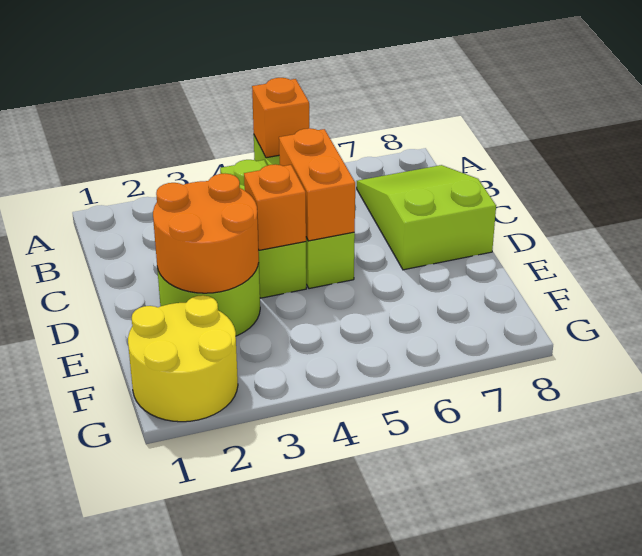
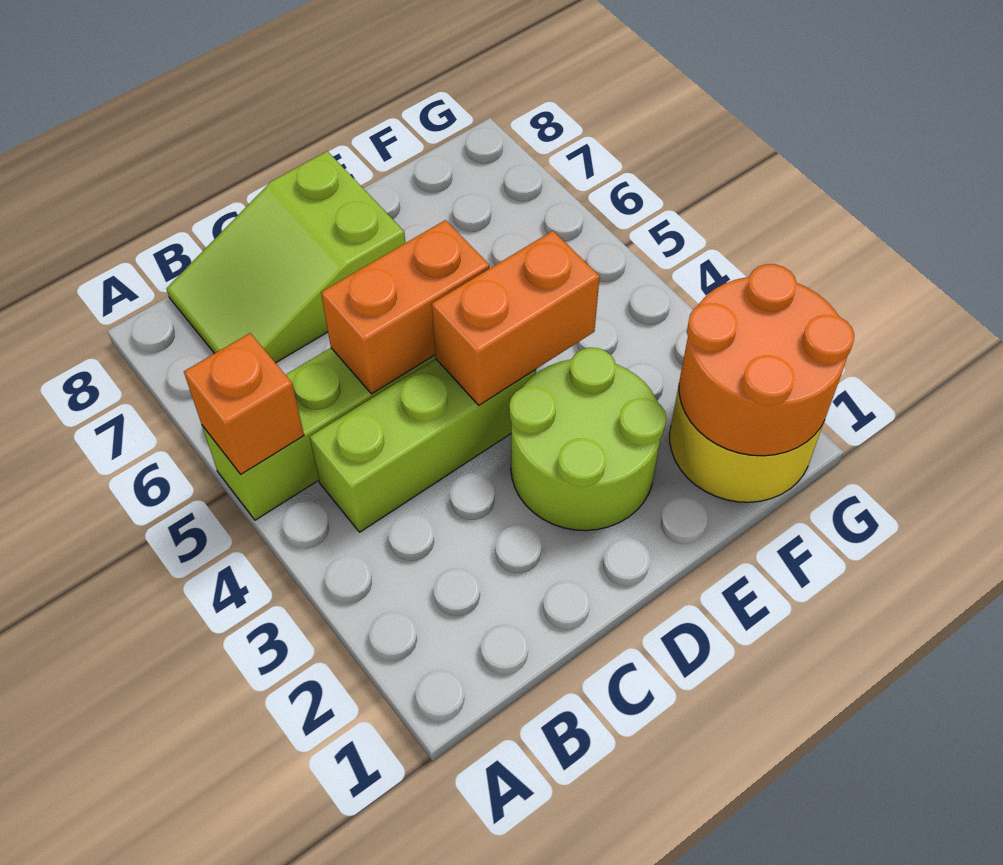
orange 2x2 round brick [153,174,259,293] -> orange 2x2 round brick moved to [679,264,854,456]
orange 1x1 brick [244,164,306,250] -> orange 1x2 brick [432,231,600,405]

